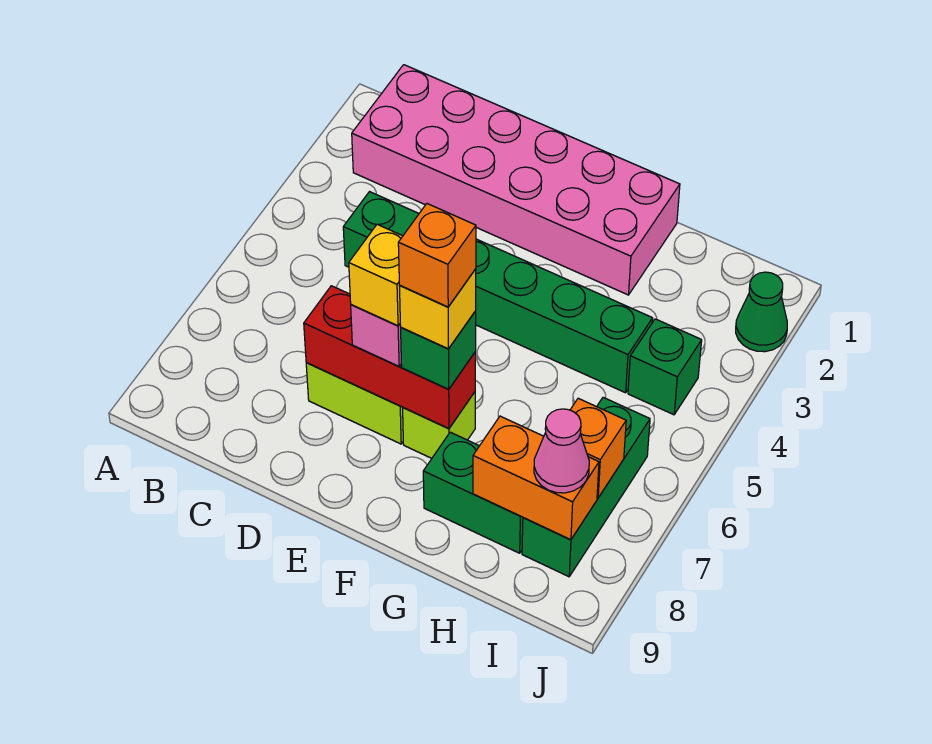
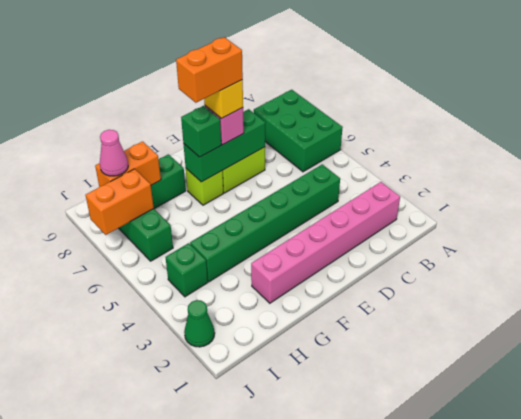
none -> green 2x3 brick [254,90,343,172]
pink 2x6 brick [352,65,680,295] -> pink 1x6 brick [251,182,400,303]
red 1x3 brick [304,286,476,428] -> green 1x3 brick [184,109,265,182]
yellow 1x1 brick [400,269,476,349] -> none
orange 1x1 brick [398,204,476,307] -> orange 1x2 brick [176,37,243,103]
orange 1x1 brick [570,398,626,498] -> orange 1x2 brick [86,169,154,235]

